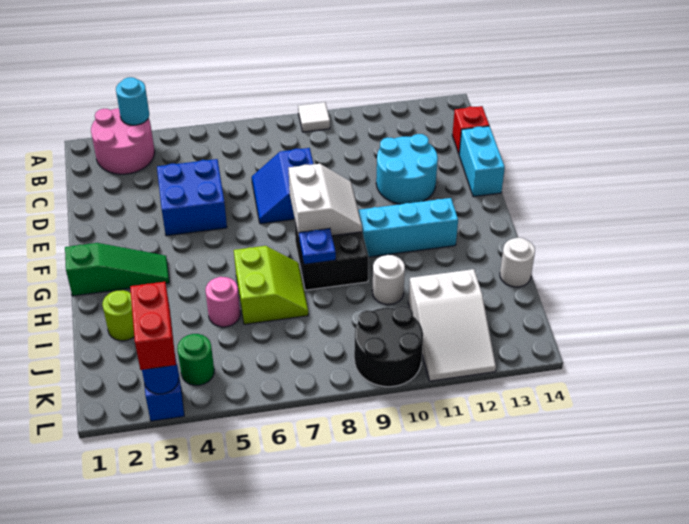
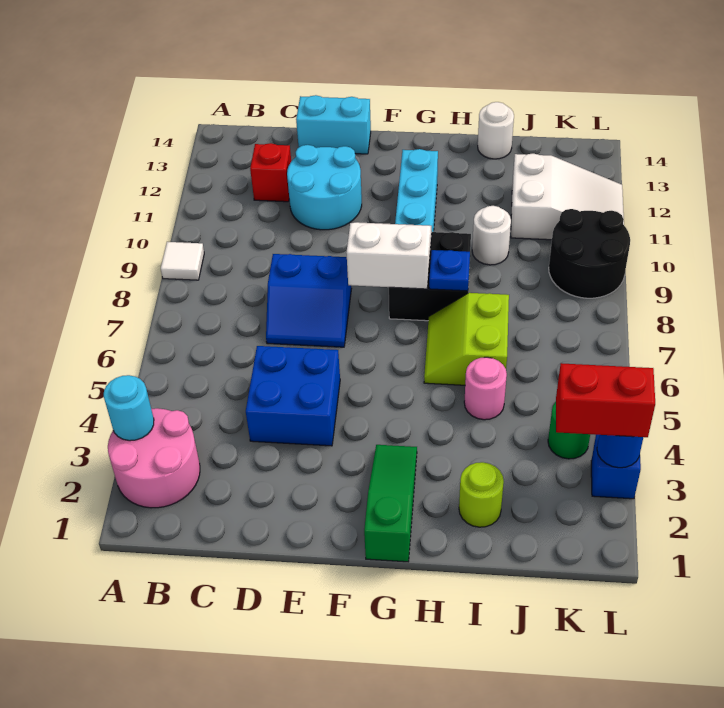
red 1x1 brick [452,106,489,154] -> red 1x1 brick moved to [250,143,291,202]
lime 2x2 slope [234,246,308,324] -> lime 2x2 slope turned to [424,293,509,385]

